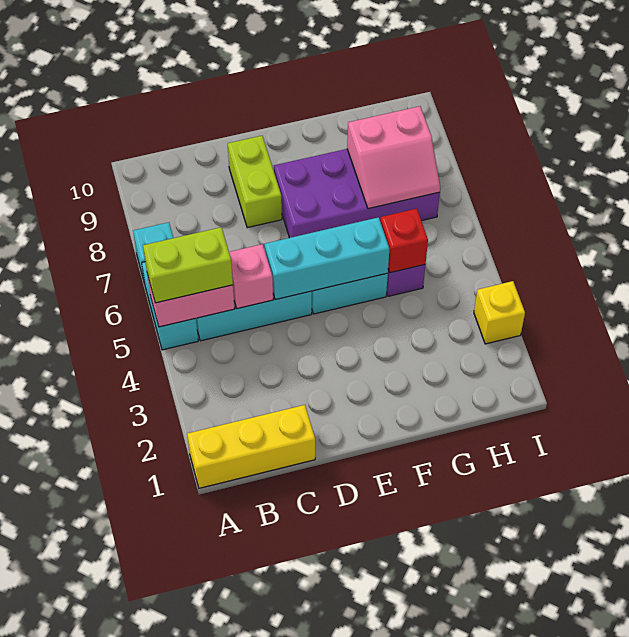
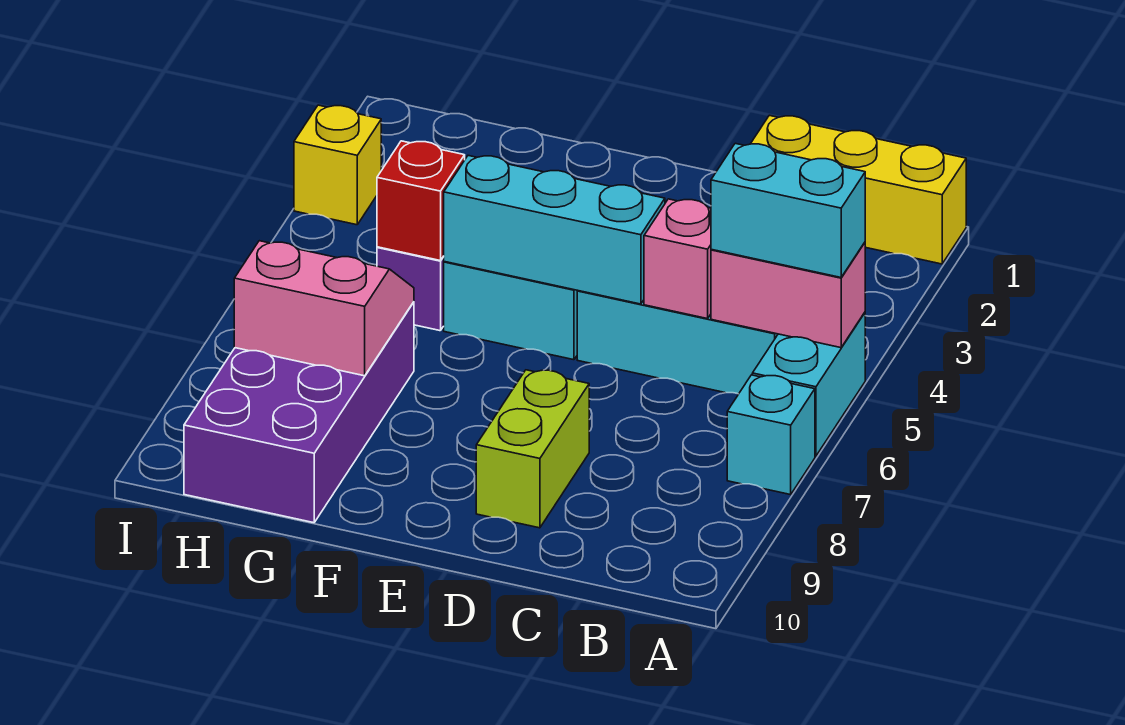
lime 1x2 brick [143,227,233,303] -> cyan 1x2 brick [711,143,865,277]
purple 2x4 brick [274,149,440,238] -> purple 2x4 brick turned to [184,302,414,523]

